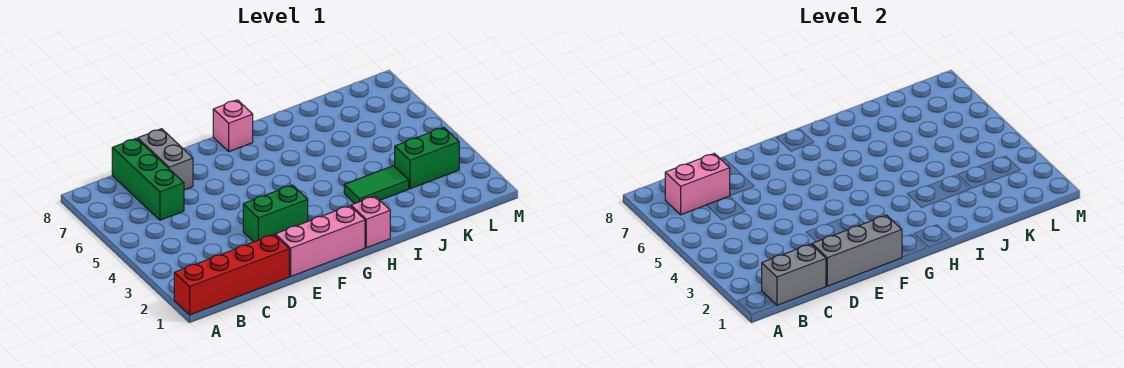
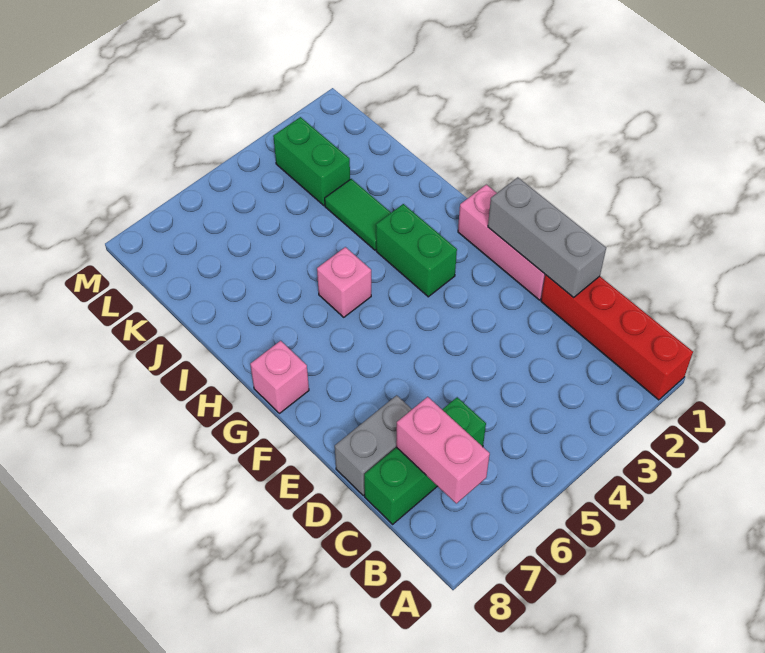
grey 1x2 brick [762,244,826,305] -> none
green 1x2 brick [243,185,308,242] -> green 1x2 brick moved to [376,204,457,297]
pink 1x1 brick [351,196,390,248] -> pink 1x1 brick moved to [317,247,371,317]

